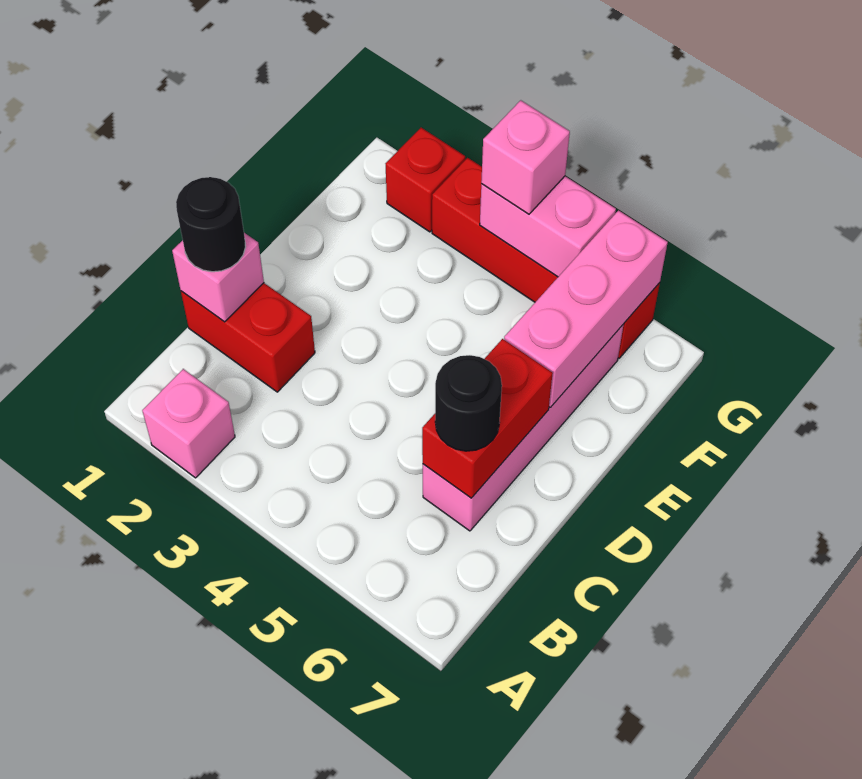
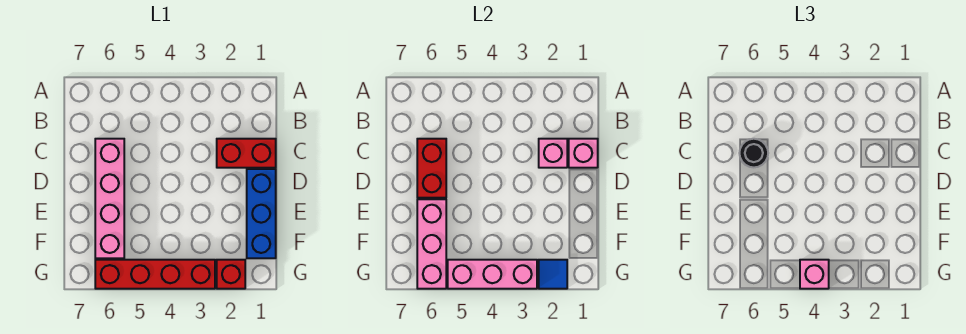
pink 1x1 brick [142,369,235,478] -> pink 1x1 brick moved to [539,139,567,168]
black 1x1 round brick [176,177,246,272] -> none
none -> blue 1x3 brick [247,169,276,258]
none -> blue 1x1 tile [539,260,567,289]
pink 1x2 brick [480,176,616,277] -> pink 1x3 brick [448,260,537,289]

